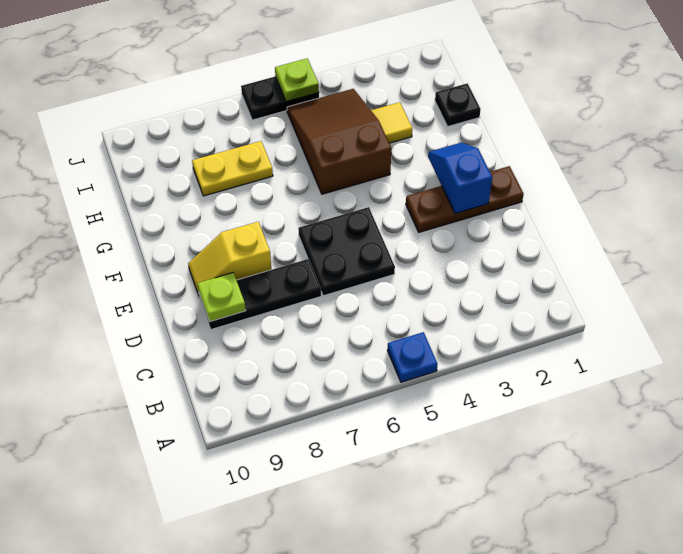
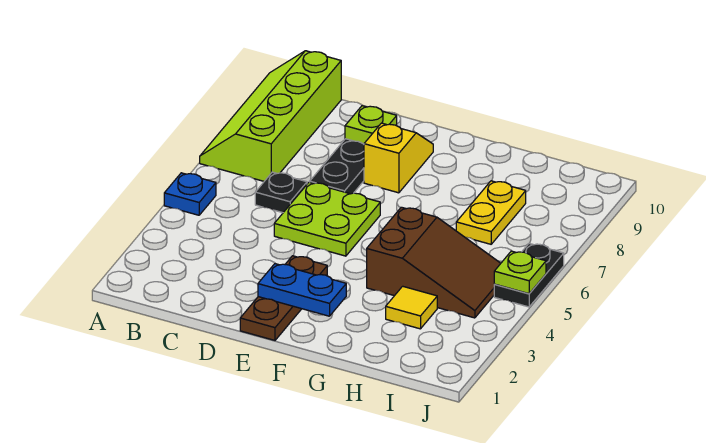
none -> lime 2x4 slope [200,51,341,181]
black 2x2 plate [298,207,395,296] -> lime 2x2 plate [274,182,380,256]
blue 1x2 slope [428,143,492,214] -> blue 1x2 plate [258,264,346,316]
black 1x1 plate [435,83,481,126] -> black 1x1 plate moved to [255,172,307,213]

